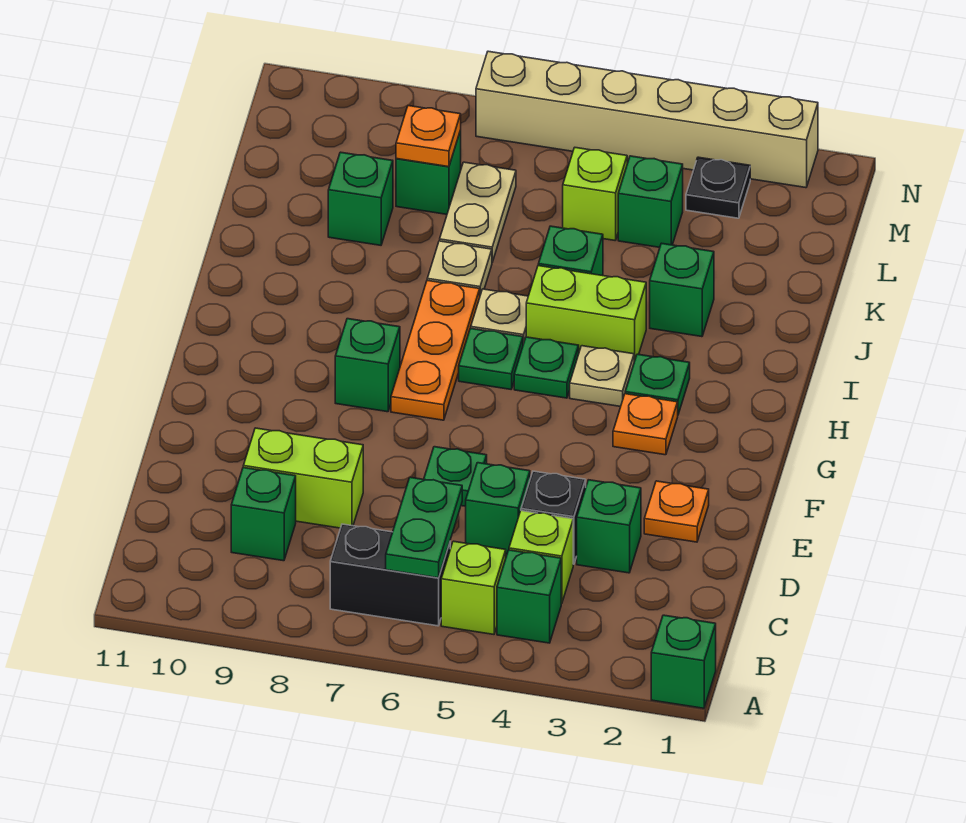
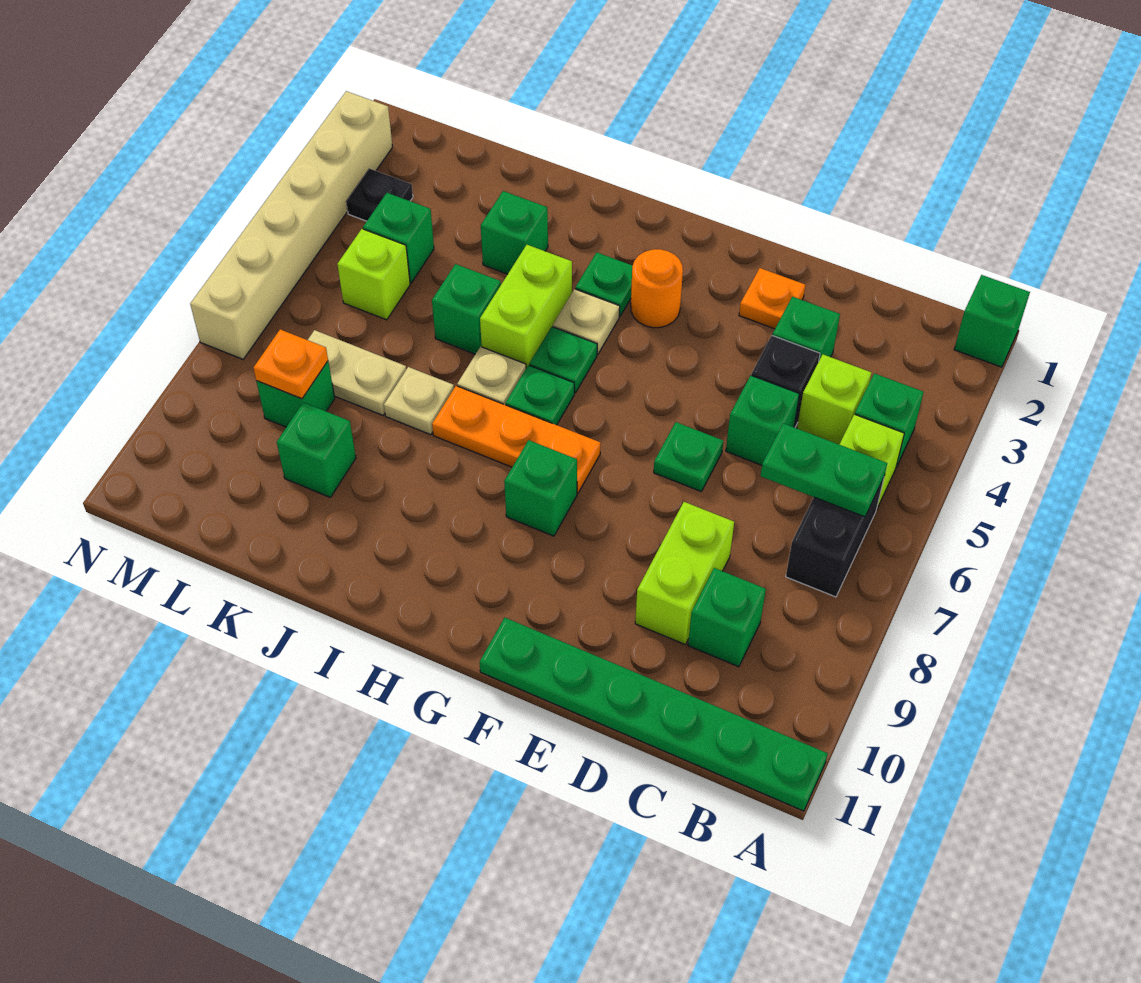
none -> green 1x6 plate [480,618,828,811]
orange 1x1 plate [613,394,678,455] -> orange 1x1 round brick [631,249,683,328]

